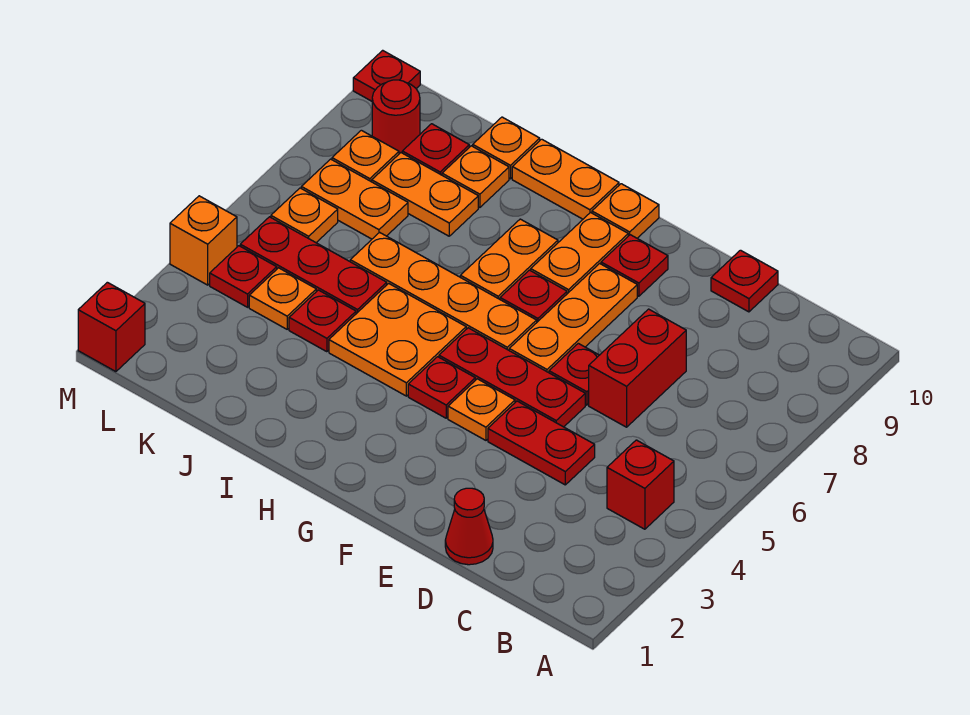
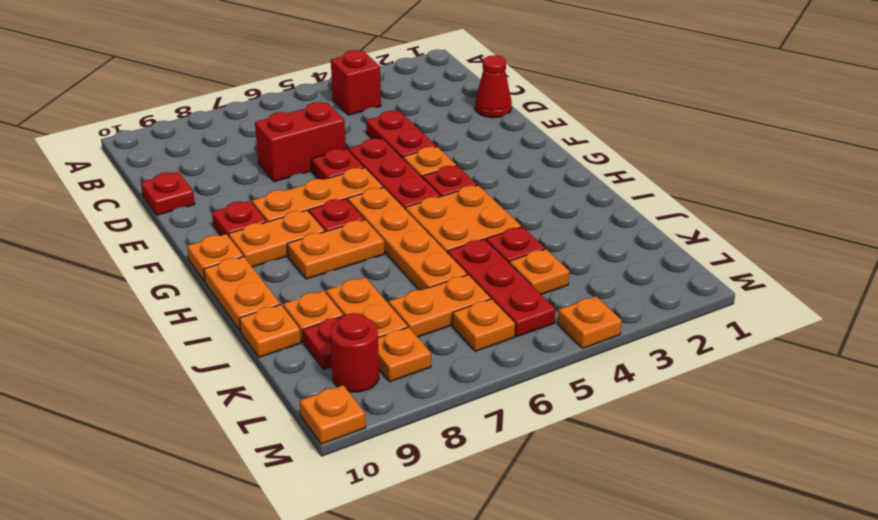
orange 1x2 plate [301,159,408,239] -> orange 1x2 plate turned to [389,275,490,337]
red 1x1 plate [210,246,277,307] -> none
red 1x1 brick [78,282,145,372] -> none
orange 1x1 brick [170,196,237,285] -> orange 1x1 plate [558,296,622,348]
red 1x1 plate [353,50,420,101] -> orange 1x1 plate [300,385,366,444]

